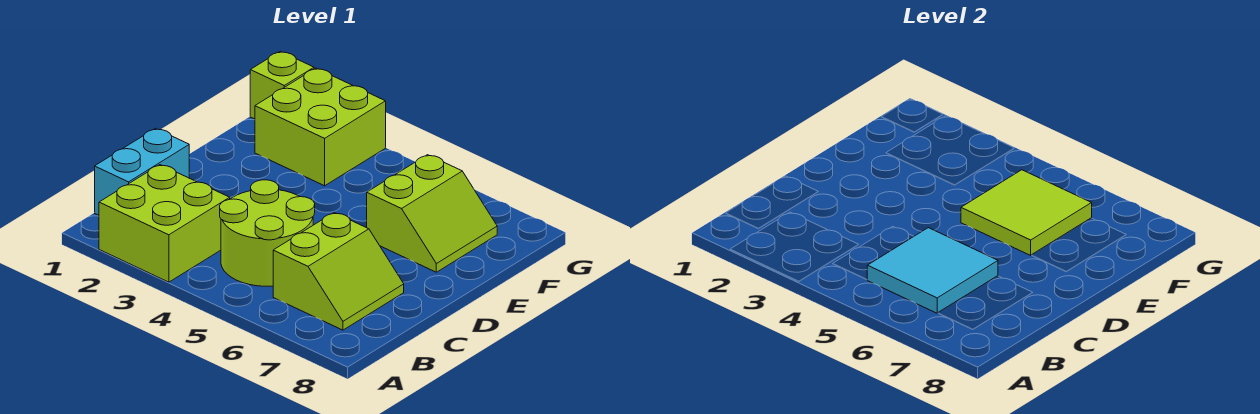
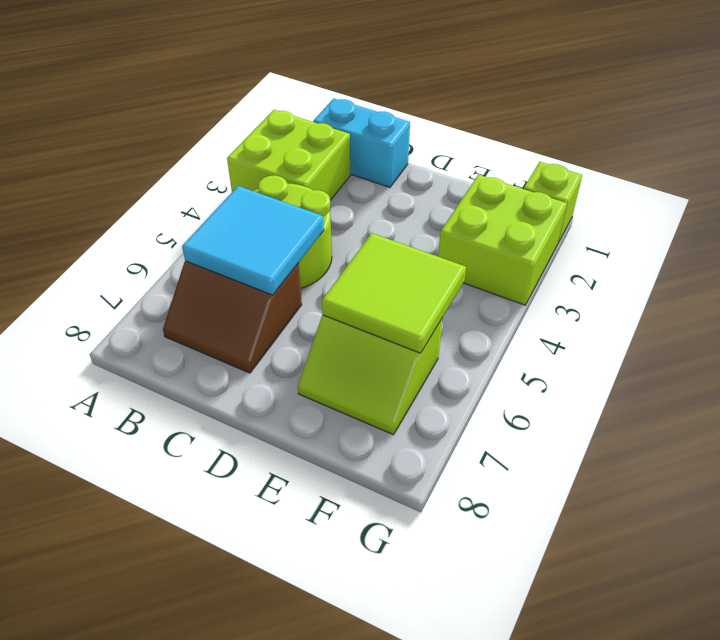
lime 2x2 slope [273,213,404,330] -> brown 2x2 slope [163,261,302,373]

